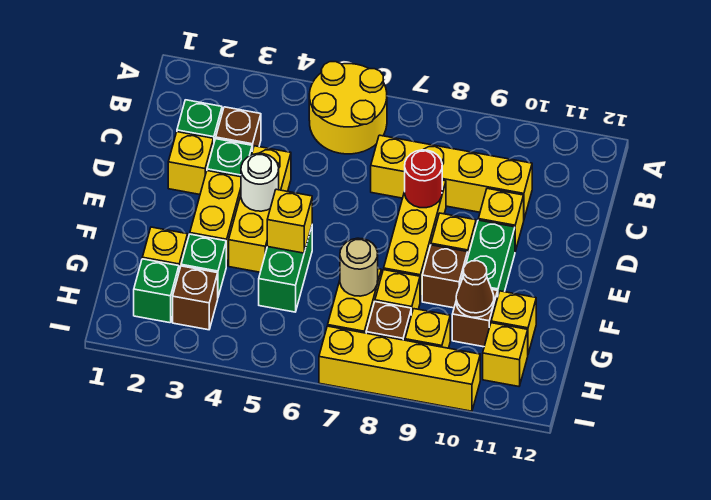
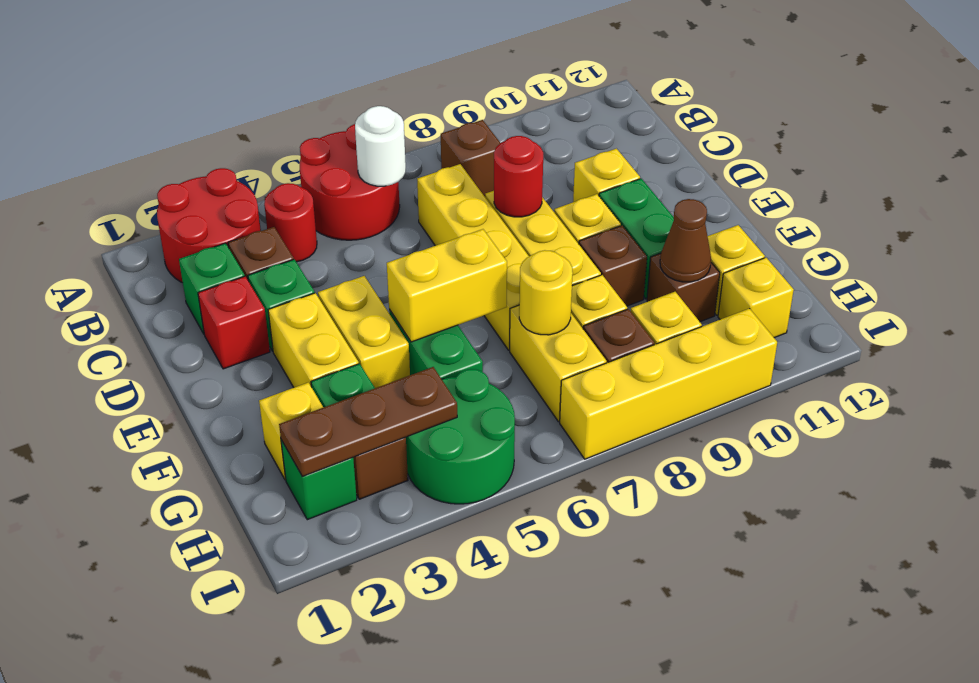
none -> red 2x2 round brick [157,168,261,283]
yellow 2x2 round brick [309,62,387,154] -> red 2x2 round brick [300,124,400,240]
none -> red 1x1 round brick [264,183,317,262]
none -> brown 1x1 brick [441,120,500,196]
yellow 1x4 brick [371,135,532,218] -> yellow 1x4 brick turned to [417,164,529,350]
yellow 1x1 brick [168,132,213,194] -> red 1x1 brick [198,276,270,369]
yellow 1x3 brick [229,146,291,272] -> yellow 1x2 brick [318,276,410,388]
white 1x1 round brick [241,153,279,211] -> white 1x1 round brick moved to [355,106,406,186]
yellow 1x1 brick [267,189,312,253] -> yellow 1x2 brick [387,229,507,342]
tan 1x1 round brick [340,238,378,296] -> yellow 1x1 round brick [519,250,573,335]
none -> brown 1x3 plate [279,367,457,476]
none -> green 2x2 round brick [406,369,515,504]

